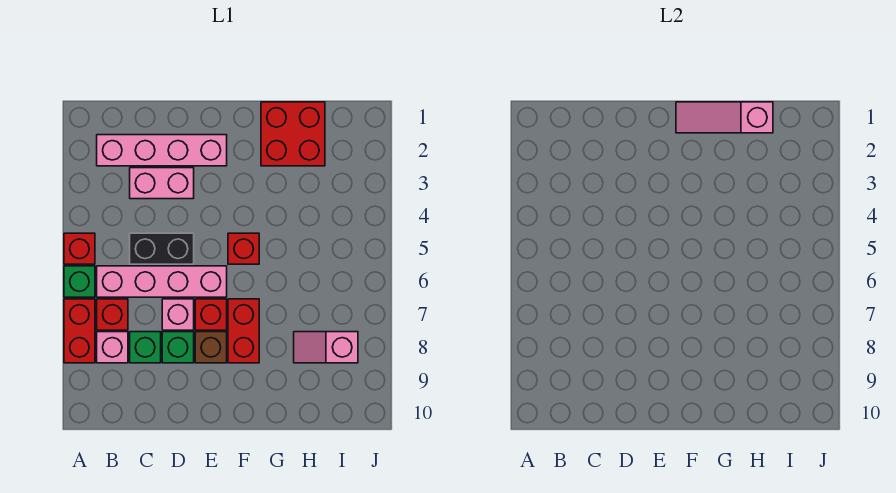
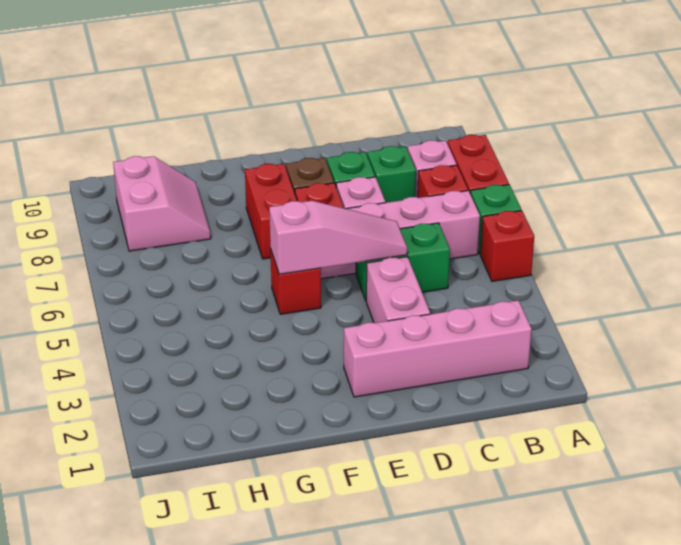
pink 1x2 brick [130,168,194,199] -> pink 1x2 brick turned to [366,257,430,323]
black 1x2 brick [130,233,194,264] -> green 1x2 brick [356,223,450,300]
pink 1x3 slope [676,102,773,133] -> pink 1x3 slope moved to [269,201,407,274]
red 2x2 brick [261,102,325,166] -> none
pink 1x2 slope [294,332,358,363] -> pink 2x2 slope [113,156,211,251]

